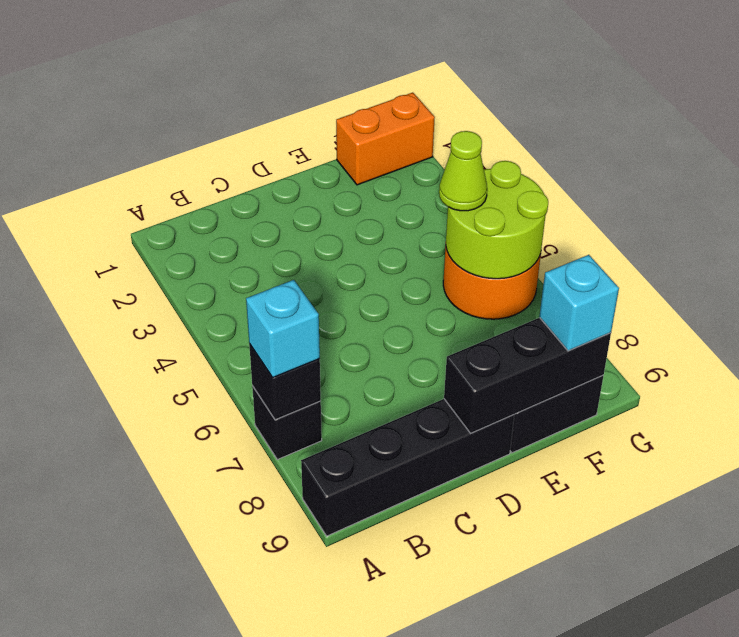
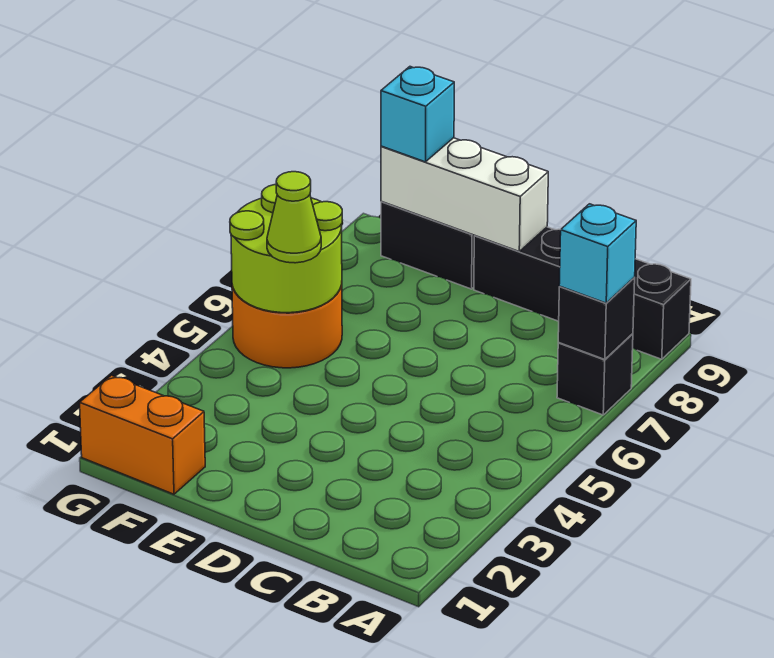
black 1x3 brick [444,318,611,433] -> white 1x3 brick [381,138,548,251]

